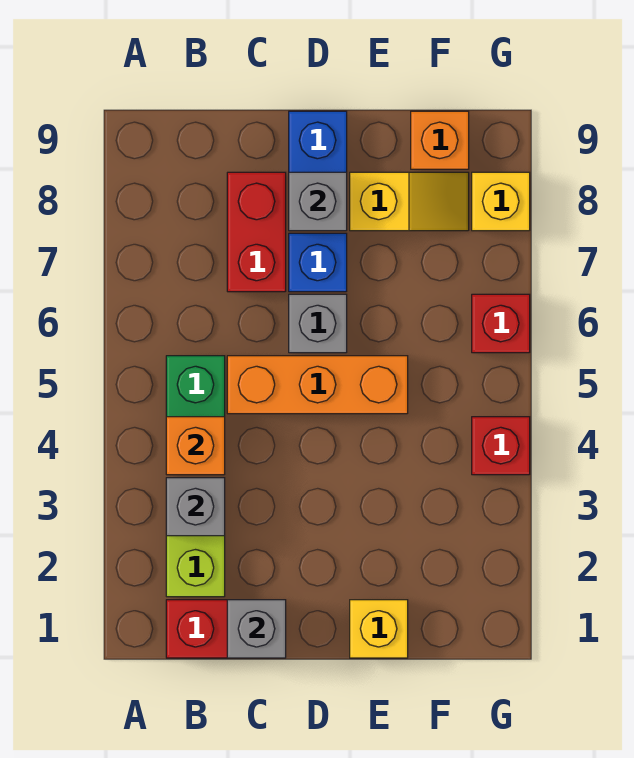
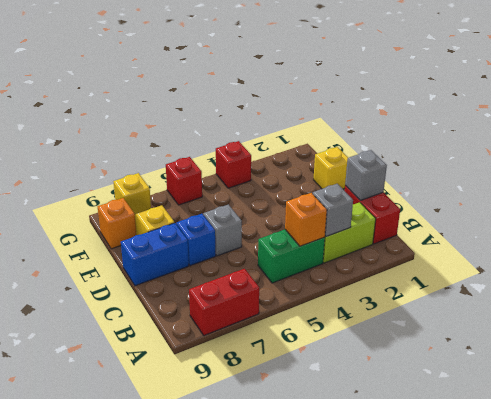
orange 1x3 brick [227,356,408,414] -> none
red 1x2 brick [227,172,286,292] -> red 1x2 brick moved to [189,269,259,335]
grey 1x1 brick [289,172,347,231] -> none

